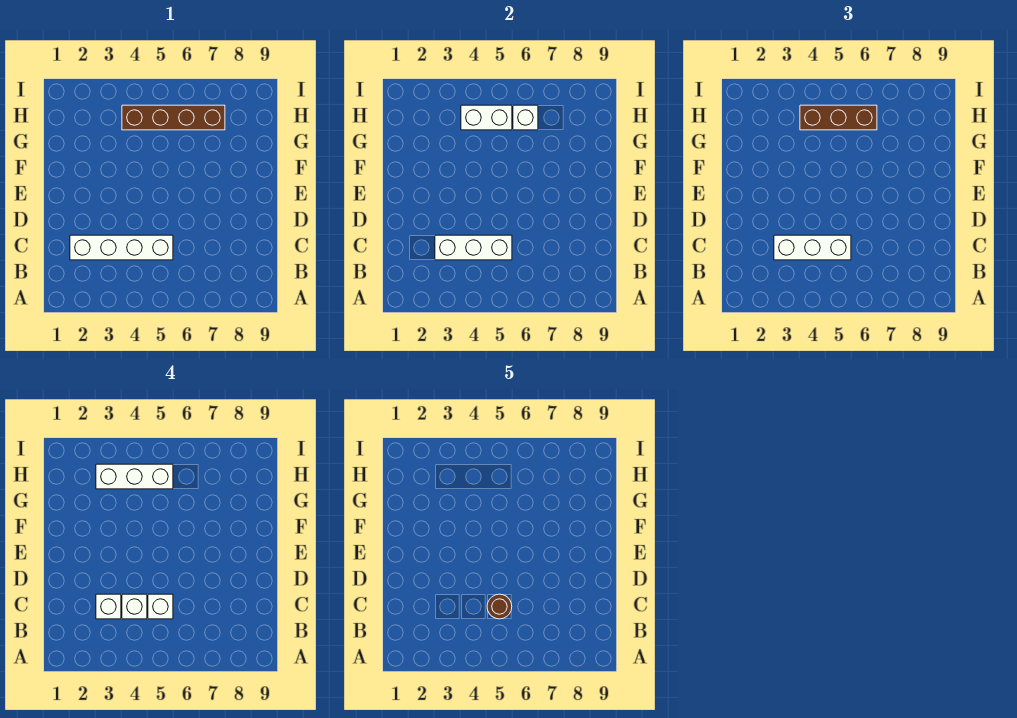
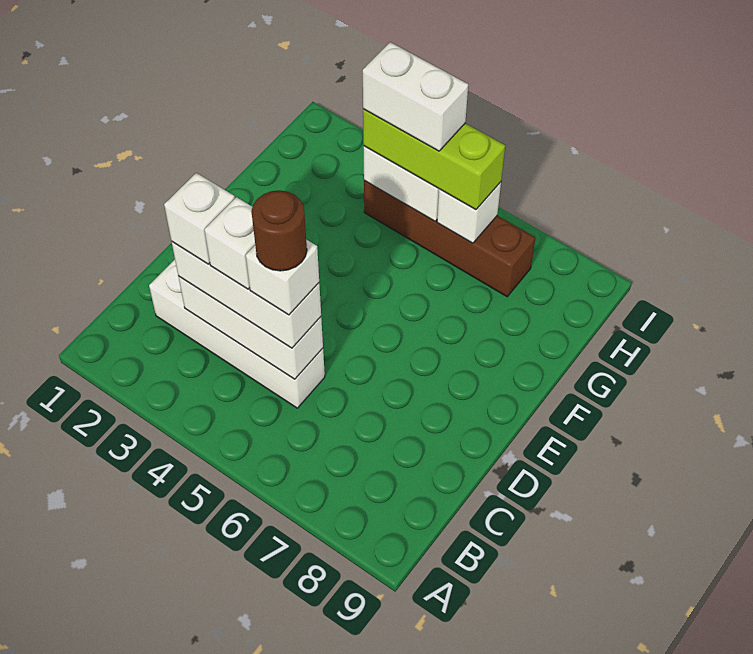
white 1x3 brick [96,464,173,489] -> white 1x2 brick [363,42,468,151]
brown 1x3 brick [800,105,877,130] -> lime 1x3 brick [363,109,505,209]

